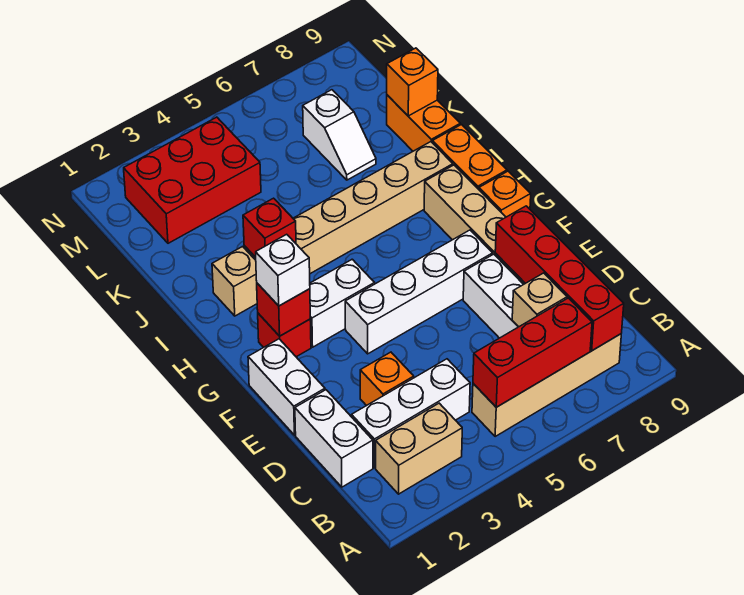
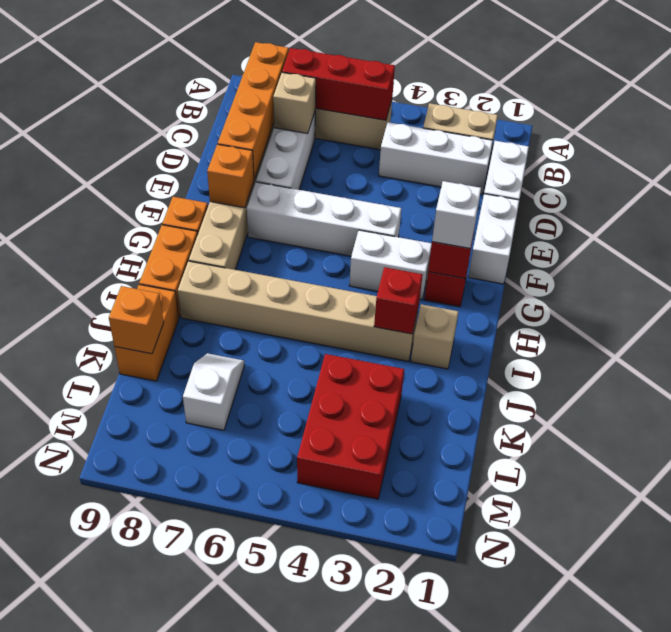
red 1x4 brick [495,206,624,351] -> orange 1x4 brick [218,42,289,179]
orange 1x1 brick [360,352,414,406] -> orange 1x1 brick moved to [207,144,254,208]
red 2x3 brick [124,117,261,243] -> red 2x3 brick turned to [297,354,404,499]

